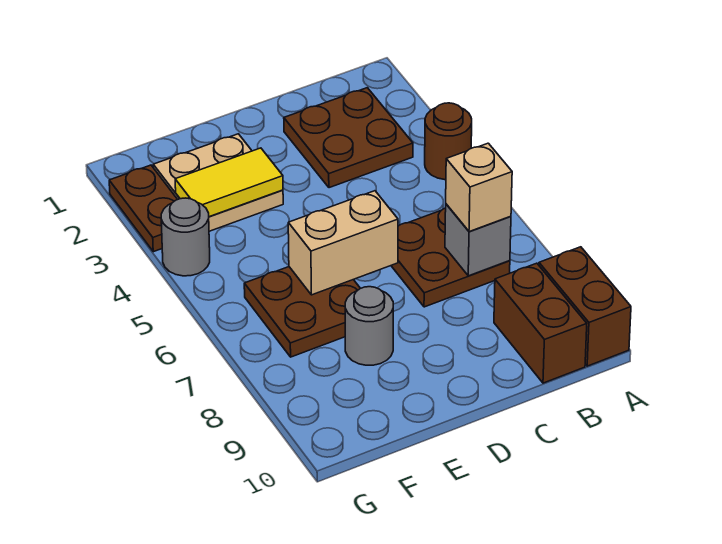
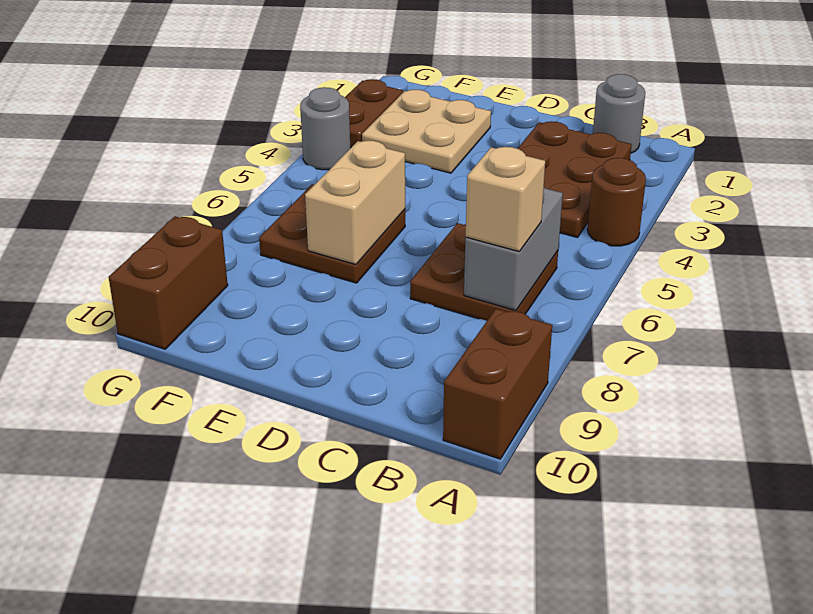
brown 2x2 plate [284,88,413,188] -> brown 2x3 plate [518,121,632,237]
grey 1x1 brick [445,204,511,276] -> grey 1x2 brick [464,188,563,310]
brown 1x2 brick [494,263,587,383] -> brown 1x2 brick moved to [109,216,228,349]
tan 1x2 brick [288,191,398,295] -> tan 1x2 brick turned to [305,141,405,265]
yellow 1x2 tile [175,148,283,217] -> none
grey 1x1 round brick [345,287,393,365] -> grey 1x1 round brick moved to [593,74,645,153]

